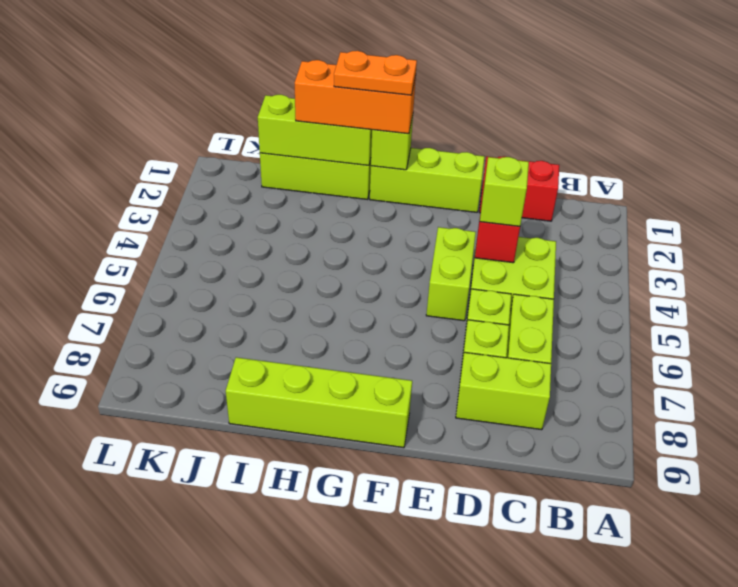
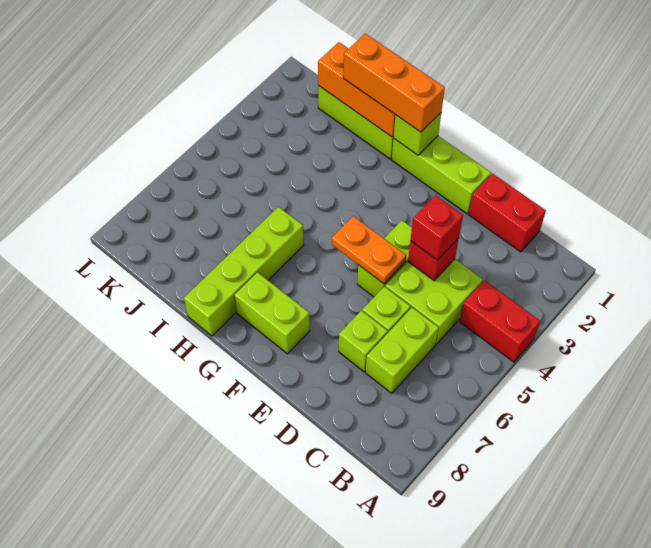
none -> red 1x2 brick [460,280,540,362]
lime 1x2 brick [456,352,551,430] -> lime 1x2 brick moved to [235,272,310,354]
lime 1x1 brick [480,157,529,226] -> red 1x1 brick [411,196,463,260]
lime 1x4 brick [226,357,412,448] -> lime 1x4 brick turned to [184,207,304,336]
orange 1x2 plate [334,51,417,95] -> orange 1x2 plate moved to [332,216,406,284]
lime 1x3 brick [258,95,372,165] -> orange 1x3 brick [318,42,395,137]

